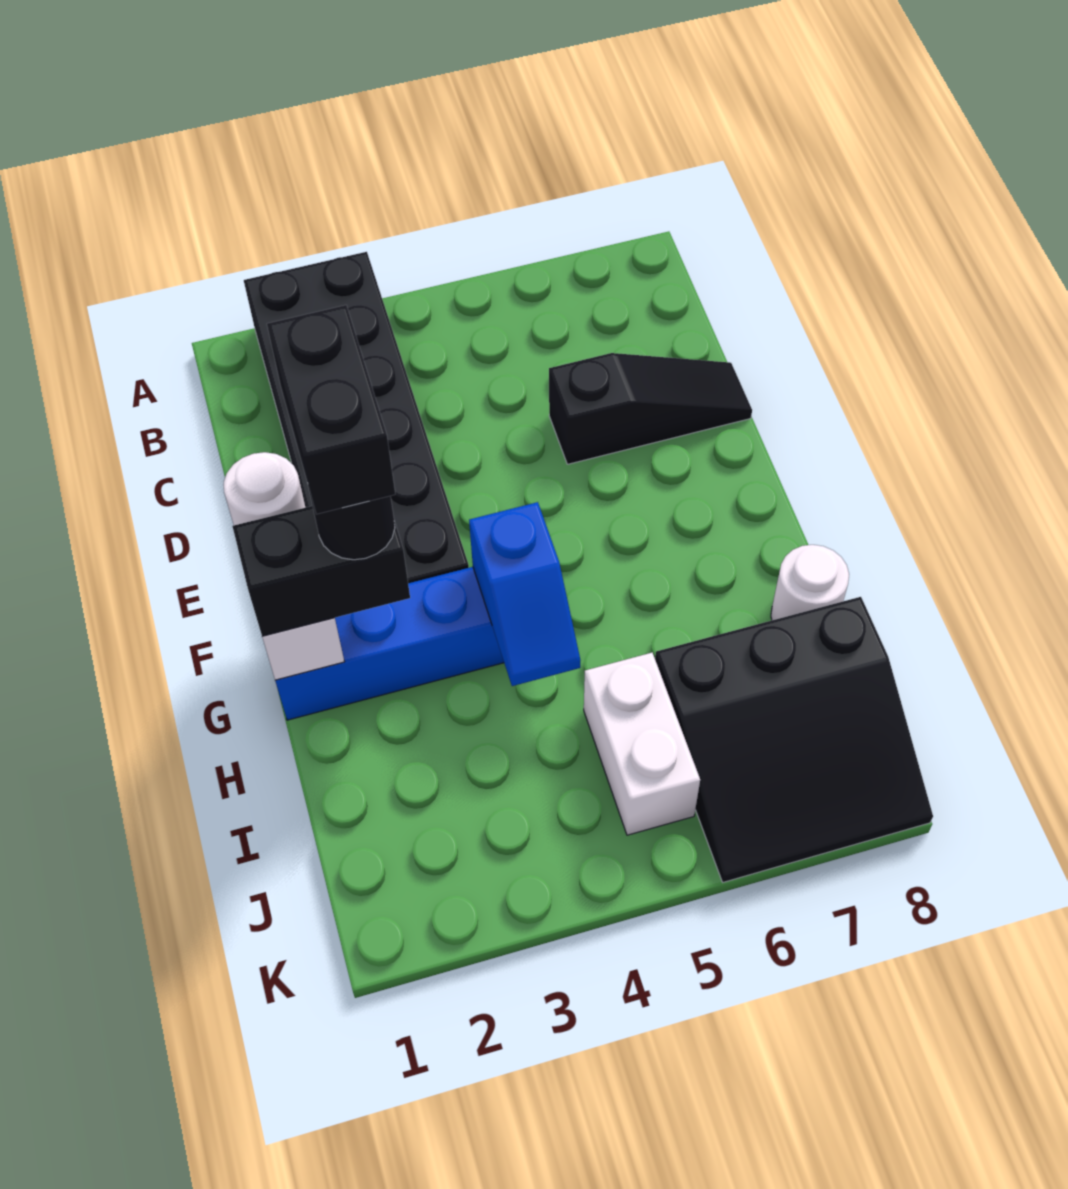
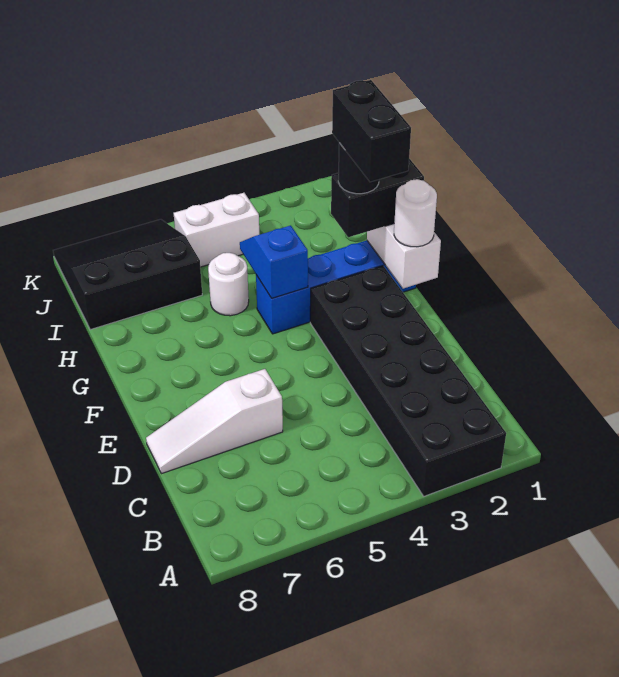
black 1x3 slope [549,353,752,464] -> white 1x3 slope [146,369,283,474]
white 1x1 round brick [771,545,849,620] -> white 1x1 round brick moved to [208,253,249,316]
white 1x2 brick [584,653,700,835] -> white 1x2 brick turned to [174,193,259,267]

